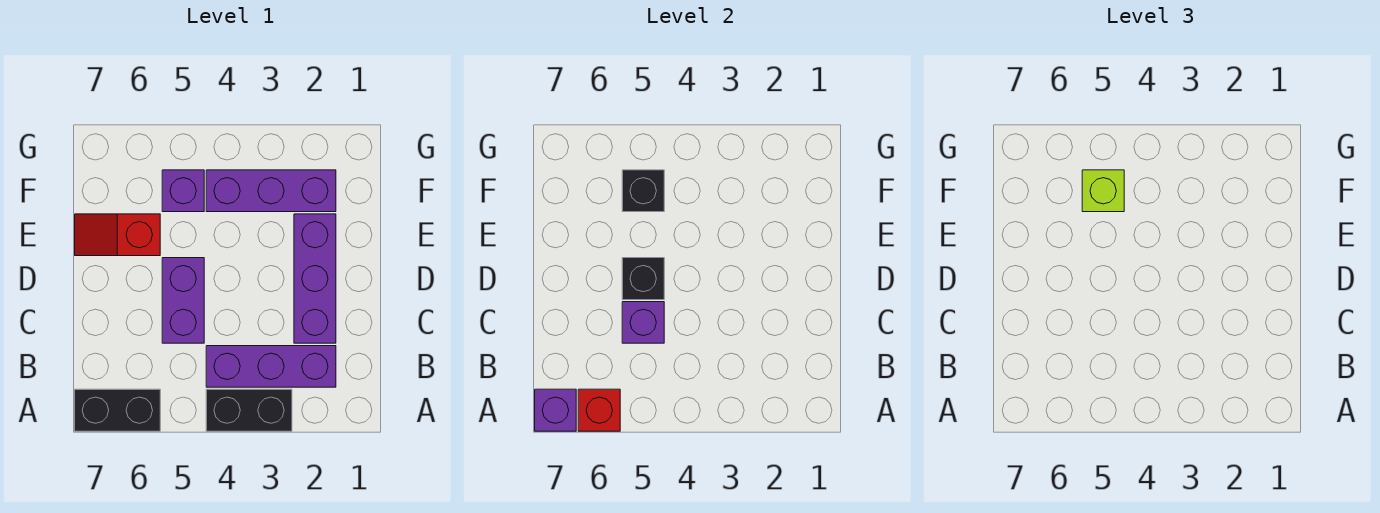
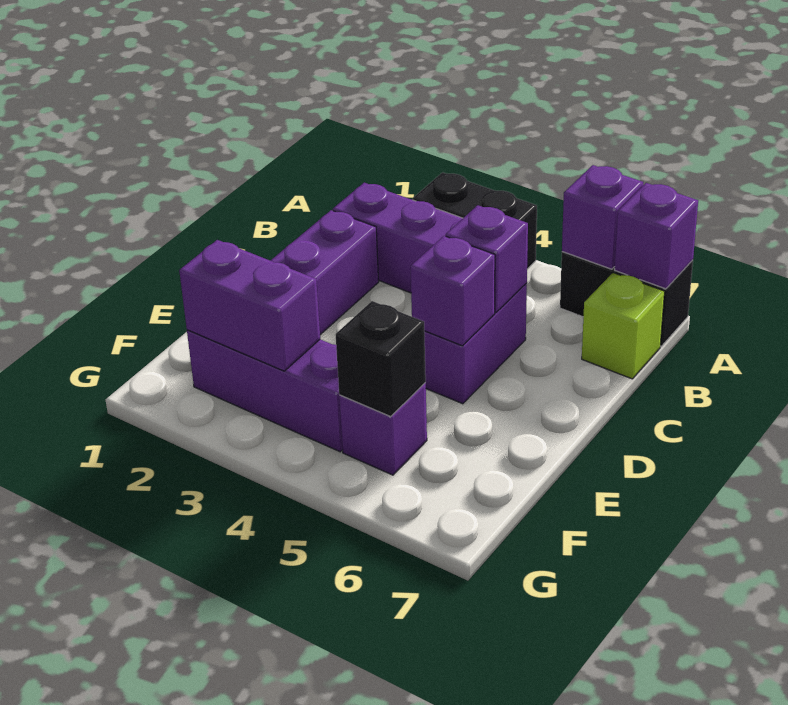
red 1x1 brick [578,389,620,431] -> purple 1x1 brick [562,165,643,269]
black 1x1 brick [622,258,664,300] -> purple 1x1 brick [410,236,495,346]
red 1x2 slope [75,214,160,256] -> none
none -> purple 1x2 brick [179,240,320,371]
lime 1x1 brick [1082,170,1124,212] -> lime 1x1 brick moved to [582,273,664,379]

